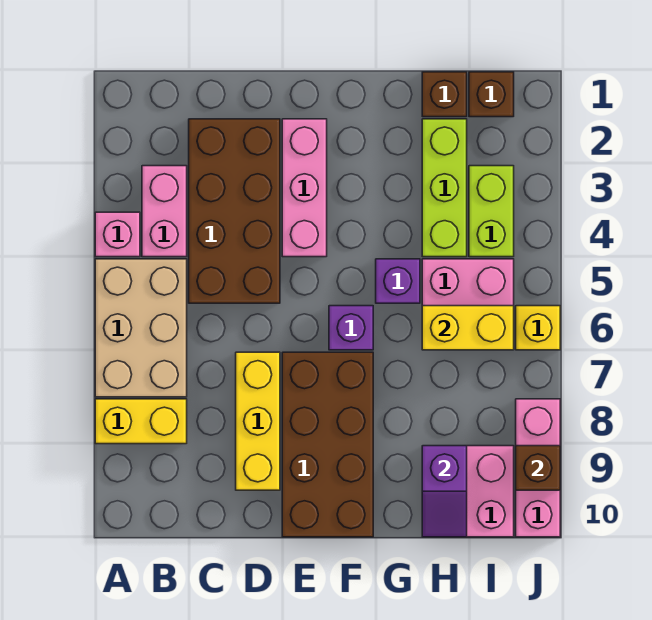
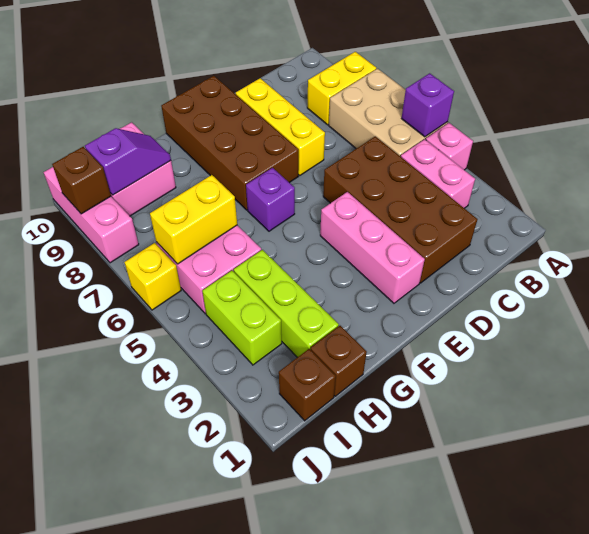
purple 1x1 brick [376,259,420,303] -> purple 1x1 brick moved to [402,73,454,137]
purple 1x2 slope [422,446,467,537] -> purple 1x2 slope turned to [85,128,171,195]

